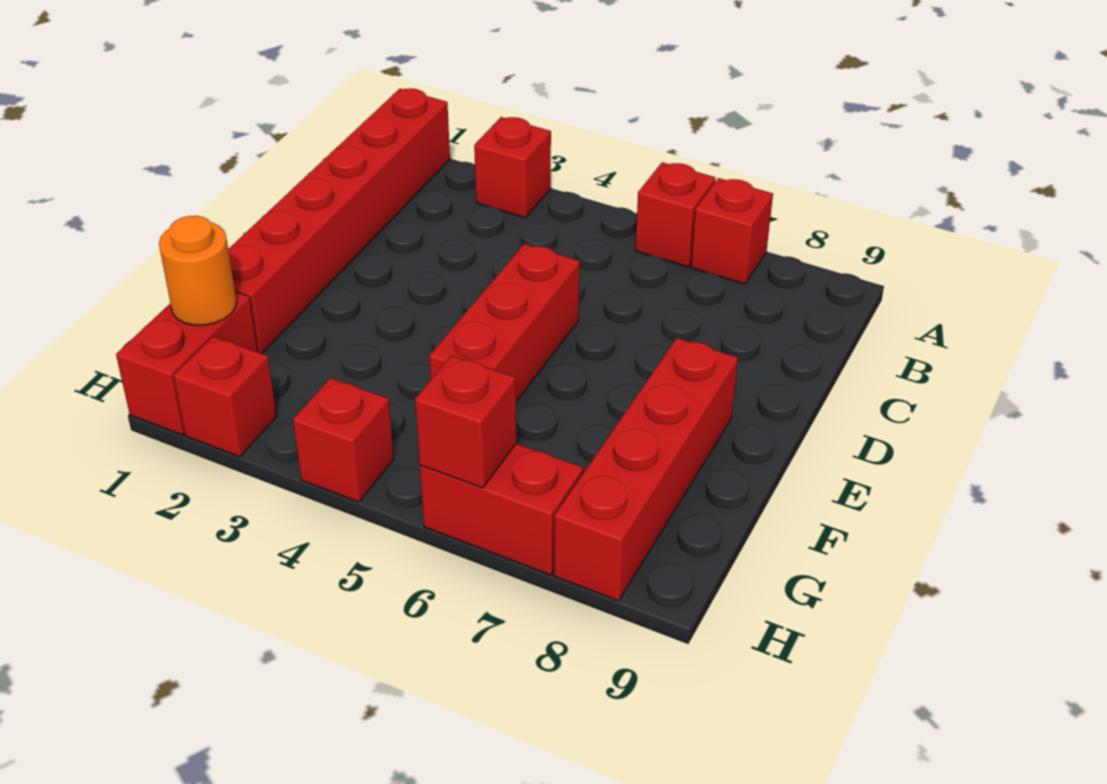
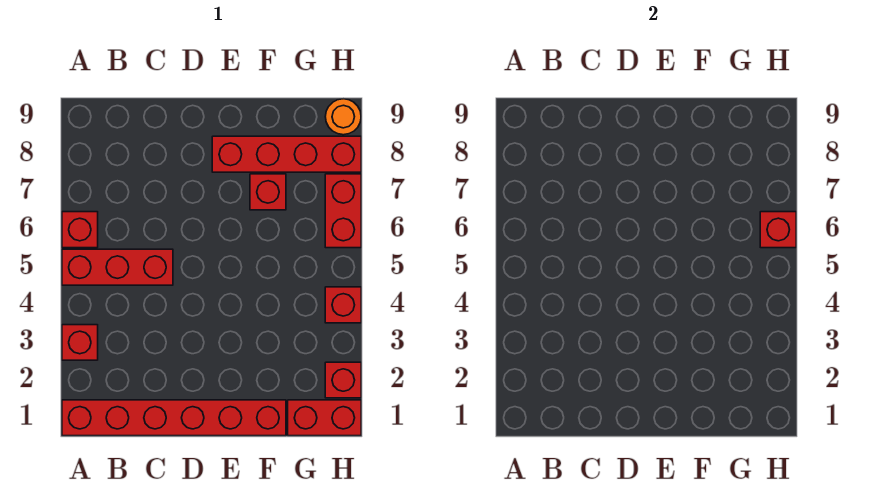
red 1x1 brick [691,178,773,284] -> red 1x1 brick moved to [250,174,286,210]
red 1x3 brick [429,244,580,402] -> red 1x3 brick moved to [62,249,173,285]
orange 1x1 round brick [159,216,237,325] -> orange 1x1 round brick moved to [325,99,361,135]

